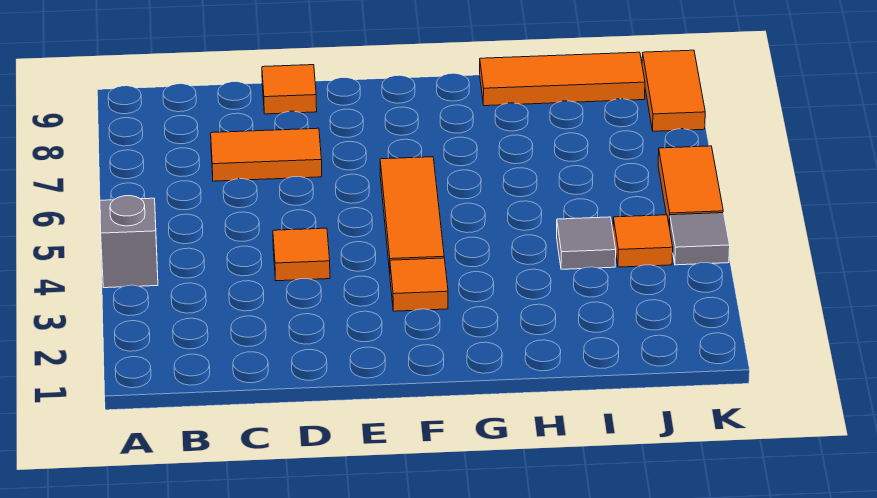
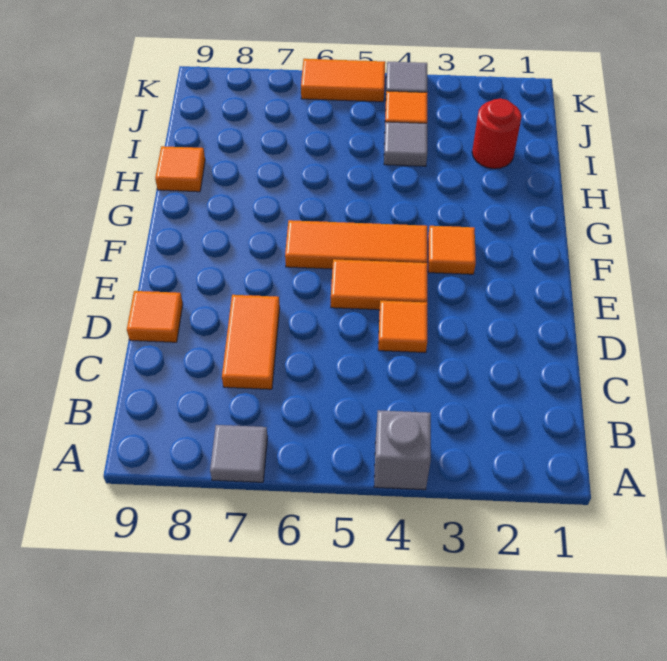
none -> grey 1x1 tile [210,425,268,482]
orange 1x3 tile [480,52,645,106] -> orange 1x1 tile [155,146,205,192]
none -> red 1x1 round brick [472,99,522,169]
orange 1x2 tile [642,50,705,131] -> orange 1x2 tile moved to [331,259,427,310]

